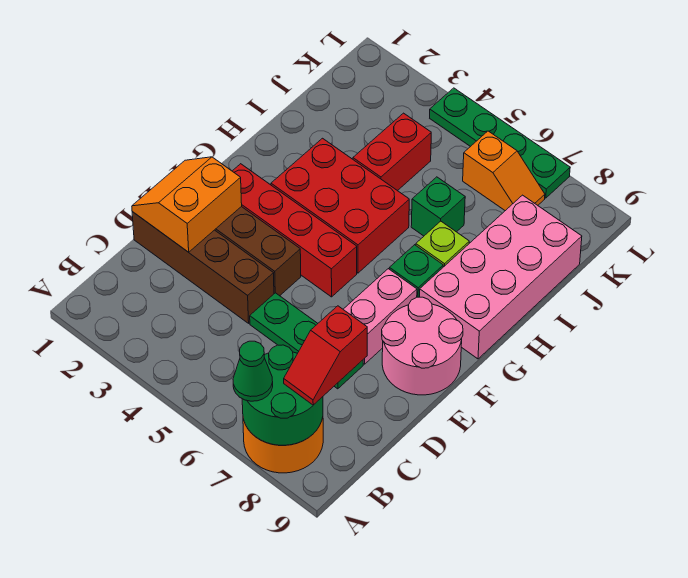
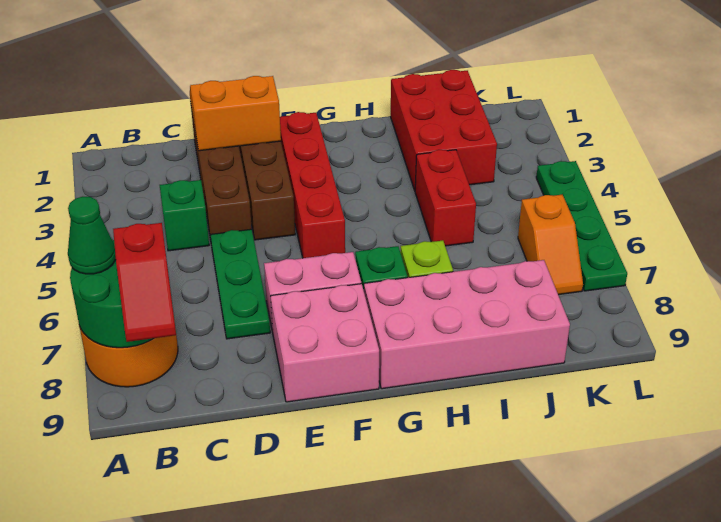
red 1x2 slope [284,306,367,405] -> red 1x2 slope turned to [113,223,176,342]
pink 2x2 round brick [382,297,463,395] -> pink 2x2 brick [270,284,379,402]
red 2x3 brick [271,138,409,273] -> red 2x3 brick moved to [390,70,497,190]
red 1x2 brick [353,113,431,191] -> red 1x2 brick turned to [415,150,476,246]
green 1x1 brick [411,177,465,236] -> green 1x1 brick moved to [160,180,209,251]

